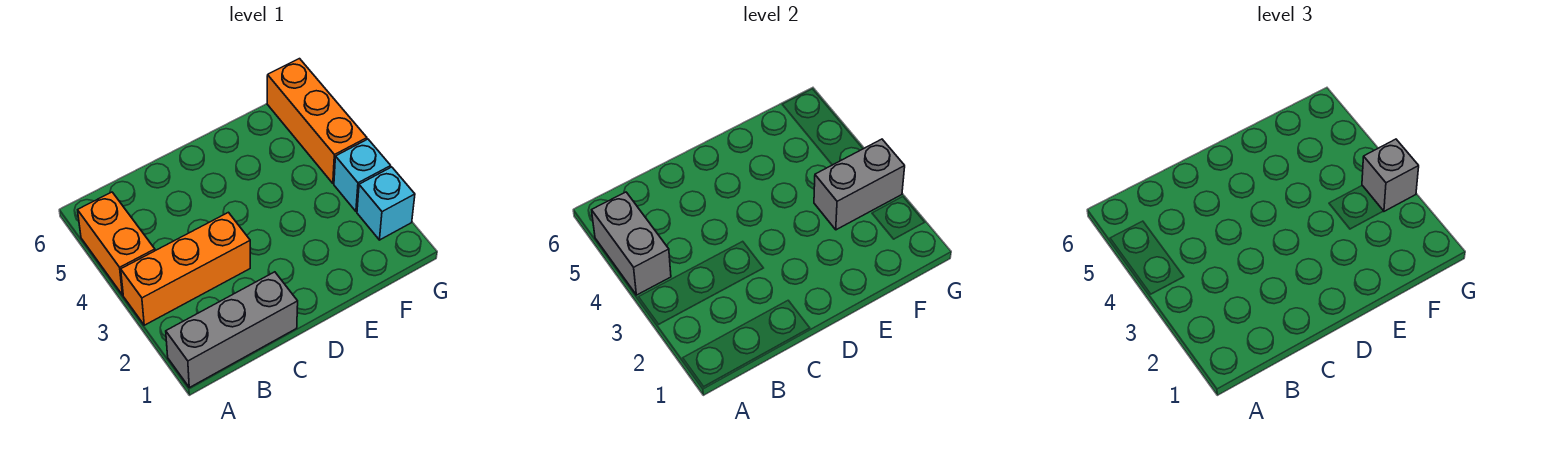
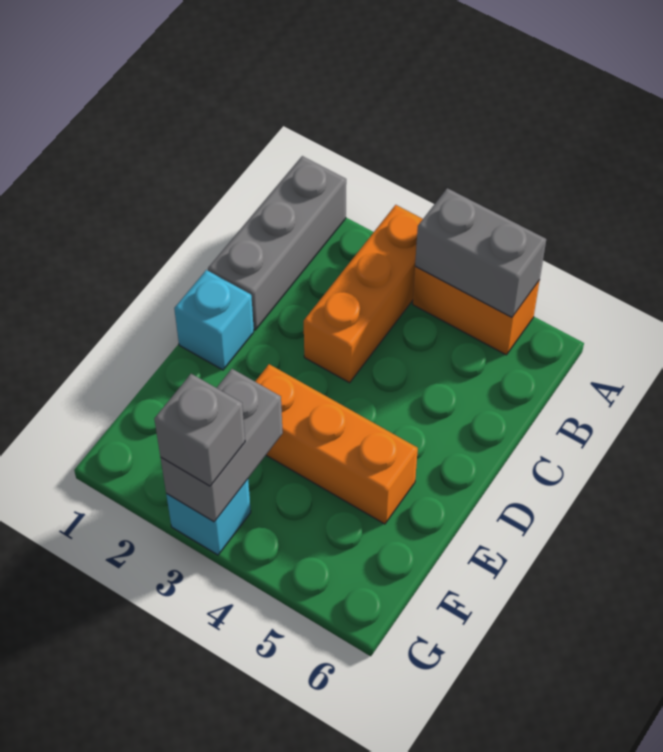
cyan 1x1 brick [357,167,415,240] -> cyan 1x1 brick moved to [174,270,254,370]
orange 1x3 brick [267,59,367,183] -> orange 1x3 brick moved to [255,364,418,524]

